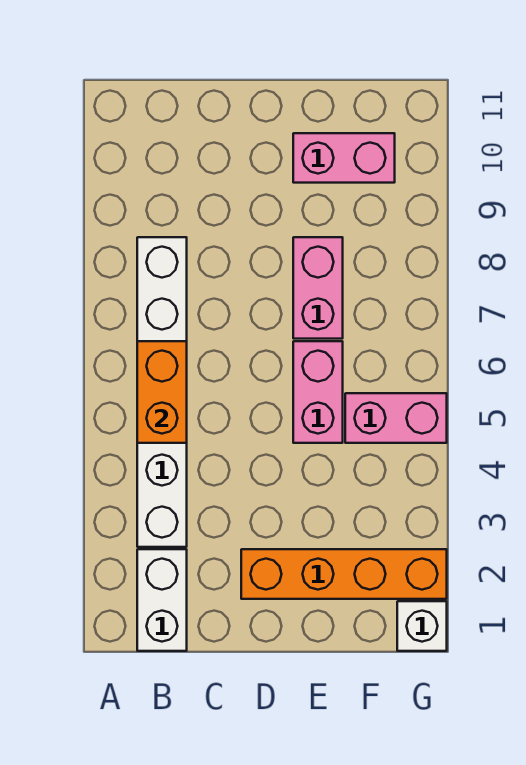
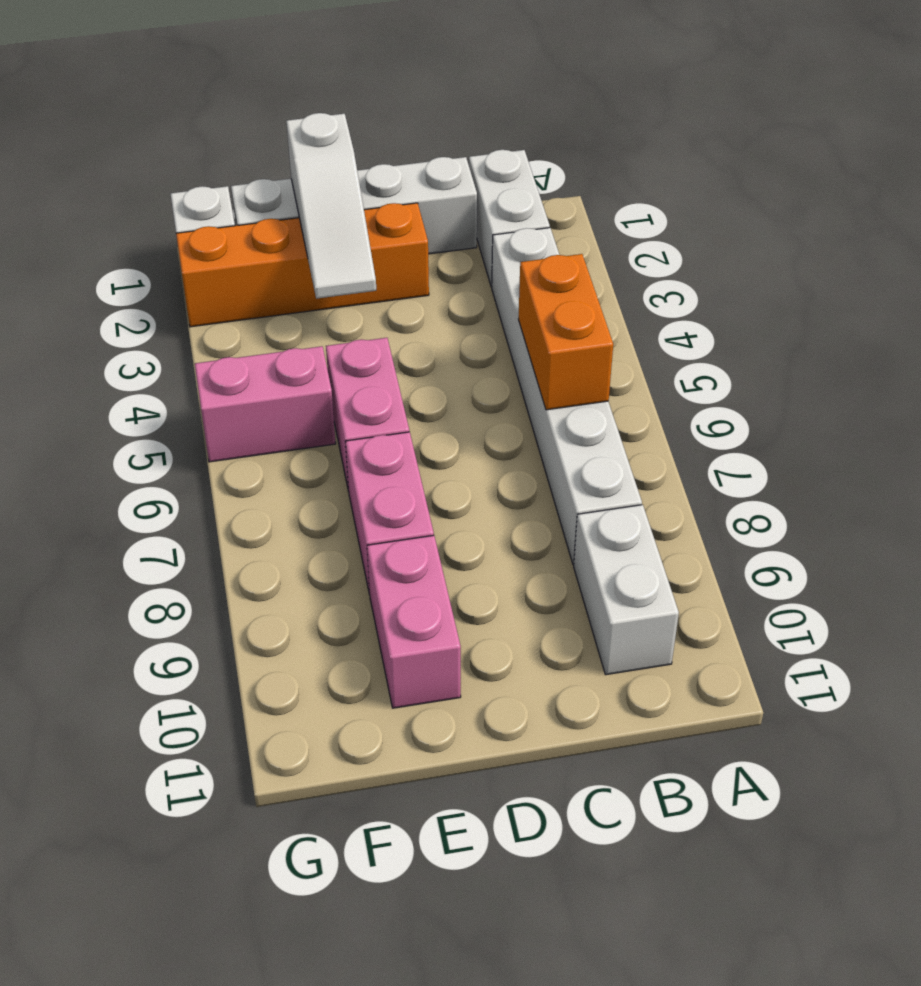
none -> white 1x2 brick [574,505,679,675]
none -> white 1x4 brick [231,157,477,254]
none -> white 1x3 slope [286,113,376,299]
pink 1x2 brick [293,133,395,183] -> pink 1x2 brick turned to [367,535,461,708]

